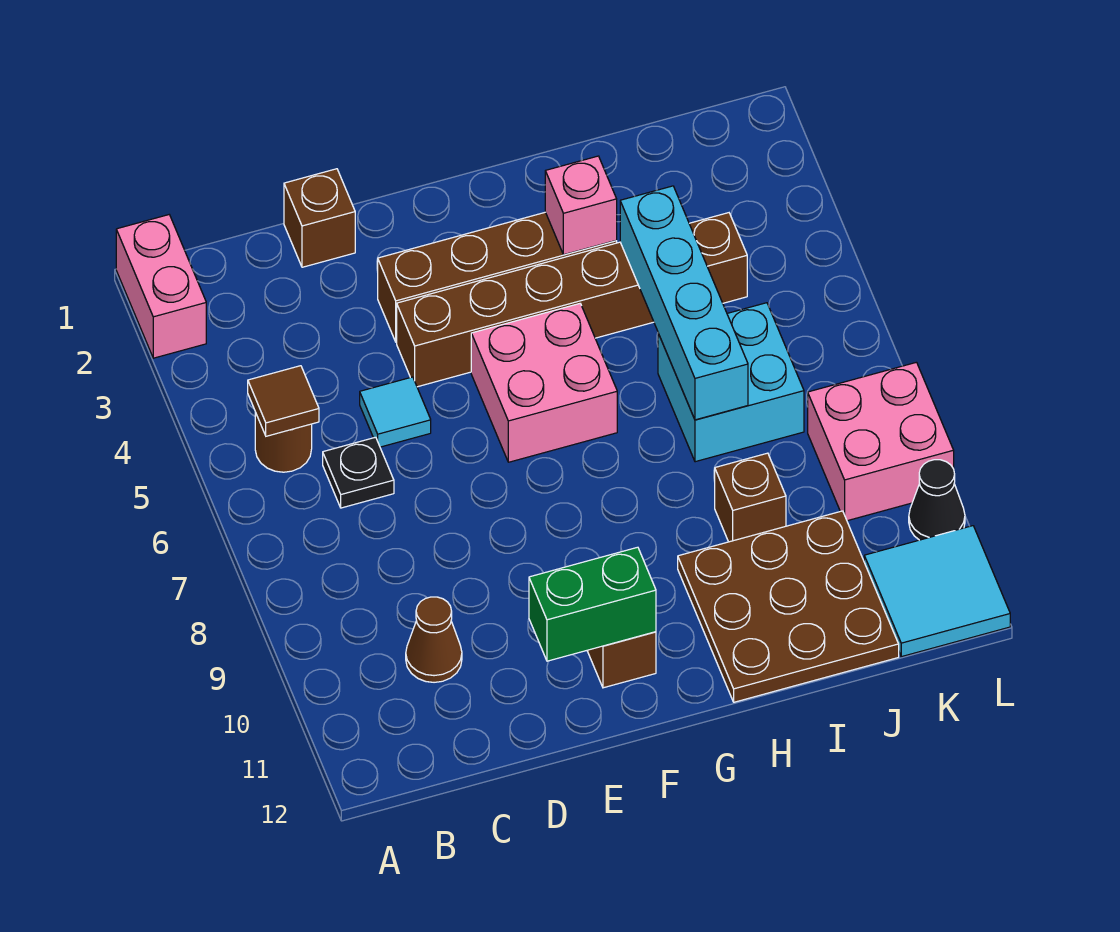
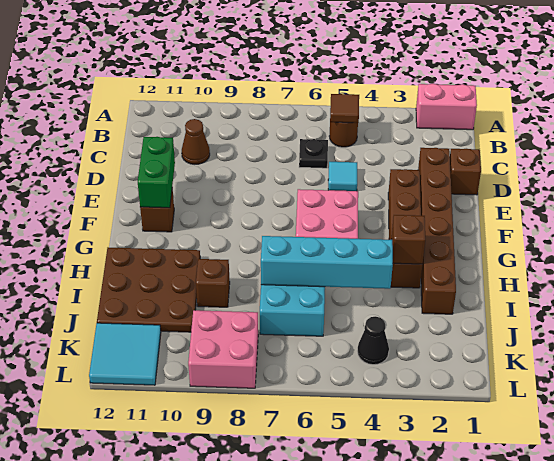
brown 1x6 brick [397,213,747,387] -> brown 1x6 brick moved to [418,148,456,314]
pink 1x1 brick [545,156,617,255] -> brown 1x1 brick [391,215,425,264]
black 1x1 cone [909,460,965,540] -> black 1x1 cone moved to [357,316,389,365]

